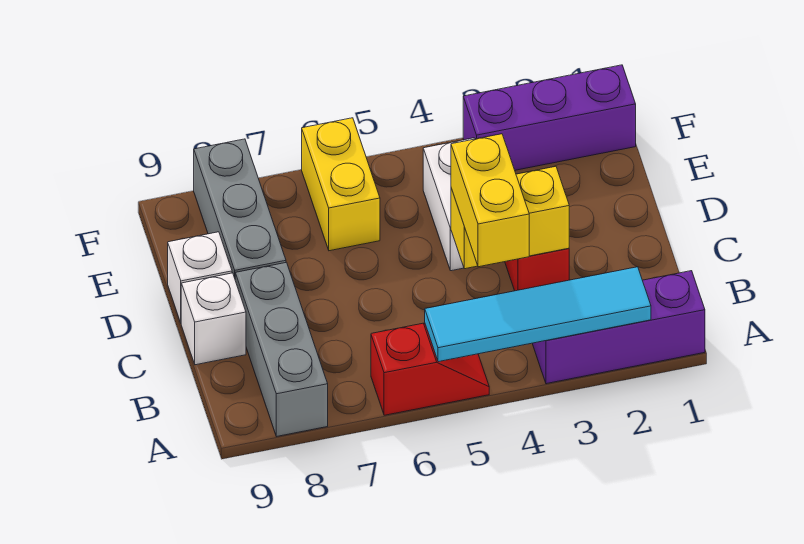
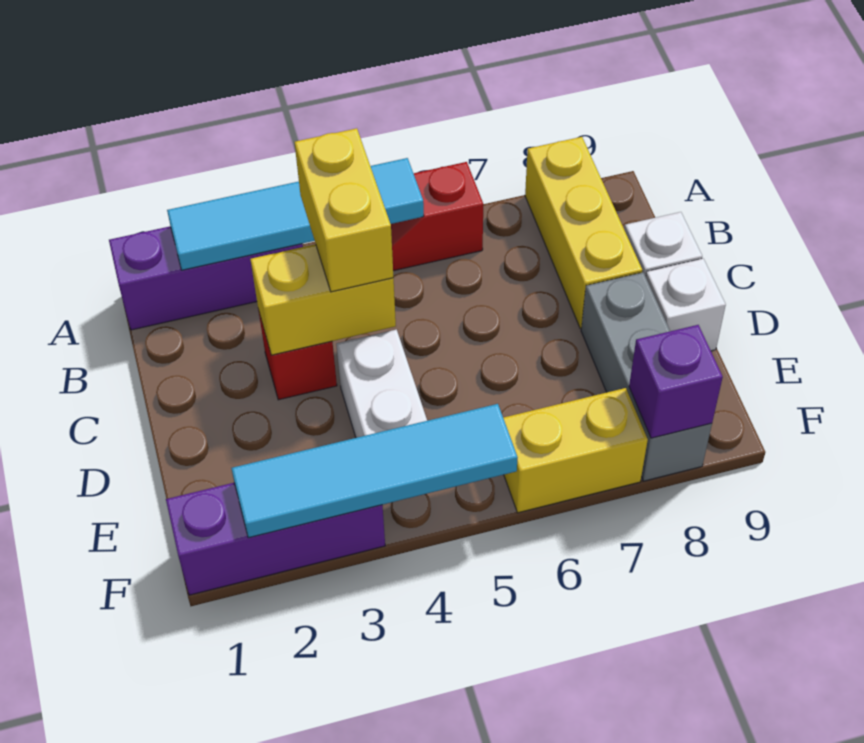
grey 1x3 brick [235,262,328,437] -> yellow 1x3 brick [525,137,642,329]
yellow 1x2 brick [302,118,380,251] -> yellow 1x2 brick turned to [503,388,648,513]
none -> cyan 1x4 tile [231,404,518,538]
none -> purple 1x1 brick [629,325,723,438]

